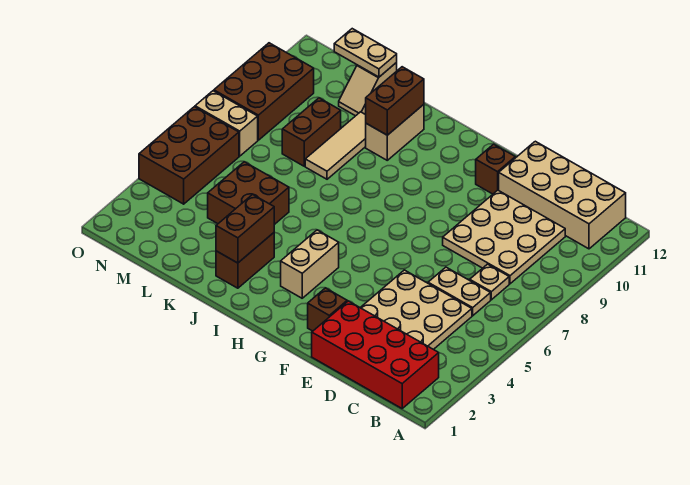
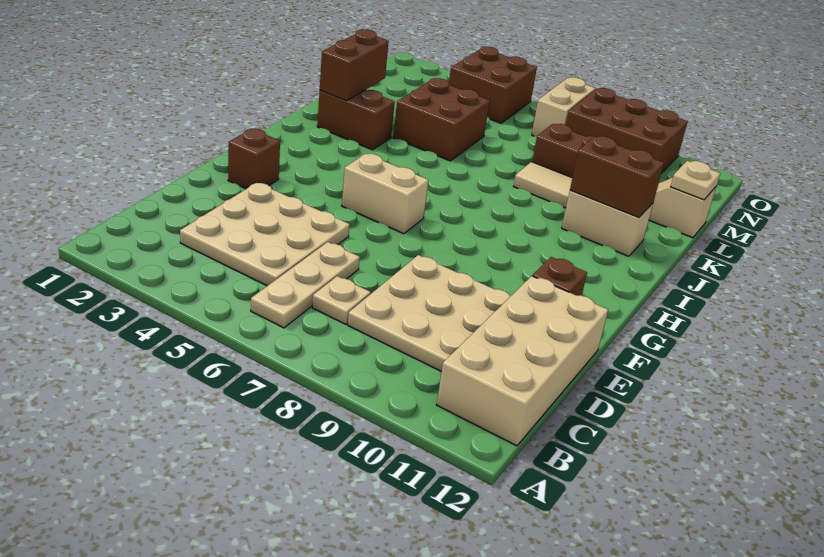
red 2x4 brick [312,301,439,408] -> none
tan 1x2 plate [428,267,491,316] -> tan 1x3 plate [251,242,360,328]
tan 1x2 brick [281,230,339,298] -> tan 1x2 brick moved to [342,154,429,234]
brown 1x2 brick [216,194,274,263] -> brown 1x2 brick turned to [320,30,389,101]
tan 1x2 plate [334,29,397,77] -> tan 1x1 plate [671,161,720,200]
brown 2x3 brick [139,107,239,204] -> brown 2x2 brick [449,47,537,123]

